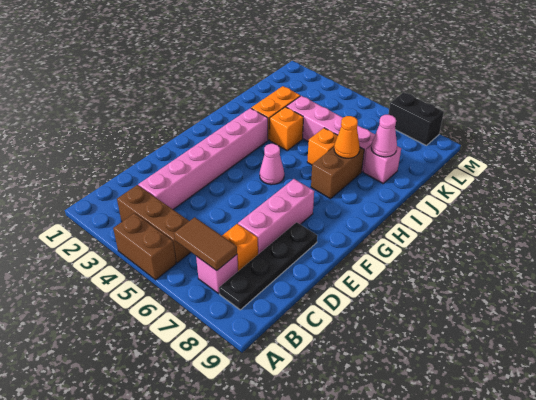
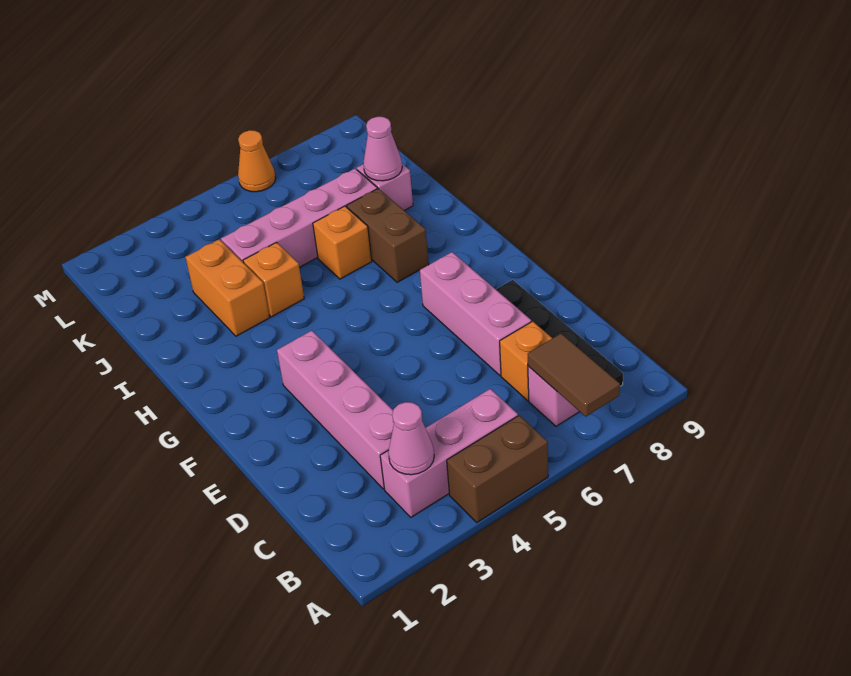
brown 1x3 brick [117,185,191,263] -> pink 1x3 brick [380,389,518,517]
brown 1x2 tile [174,217,237,271] -> brown 1x2 tile turned to [528,334,620,417]
pink 1x6 brick [138,108,268,209] -> pink 1x4 brick [277,331,394,489]
pink 1x1 cone [260,144,284,185] -> pink 1x1 cone moved to [388,402,434,475]
orange 1x1 cone [334,116,360,158] -> orange 1x1 cone moved to [238,130,276,192]
black 1x2 brick [388,92,444,145] -> none

